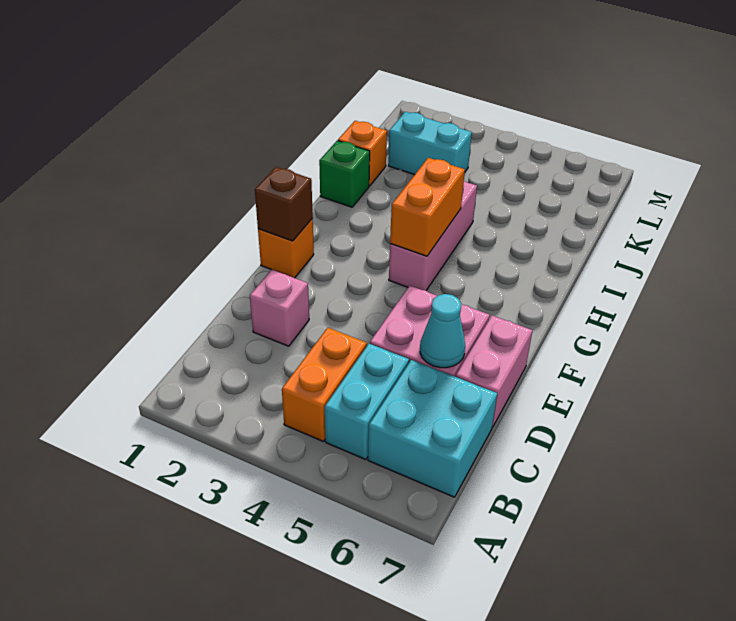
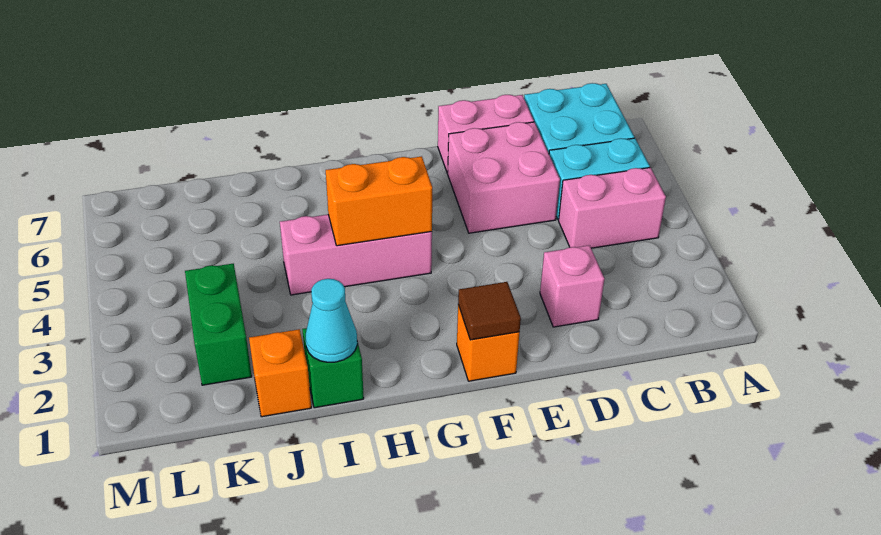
orange 1x2 brick [282,328,367,442] -> pink 1x2 brick [559,168,666,248]
cyan 1x1 cone [420,294,465,368] -> cyan 1x1 cone moved to [306,279,357,362]
brown 1x1 brick [255,167,313,241] -> brown 1x1 tile [458,282,521,340]
cyan 1x2 brick [388,112,472,175] -> green 1x2 brick [185,264,252,385]

